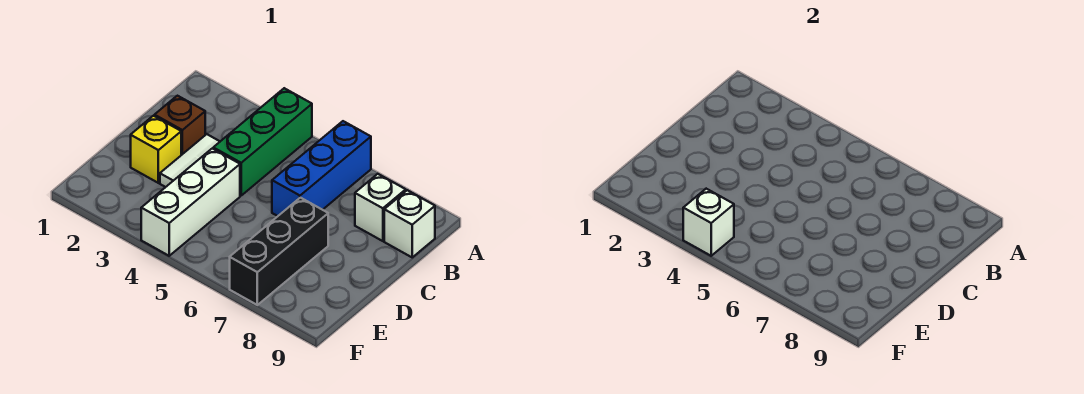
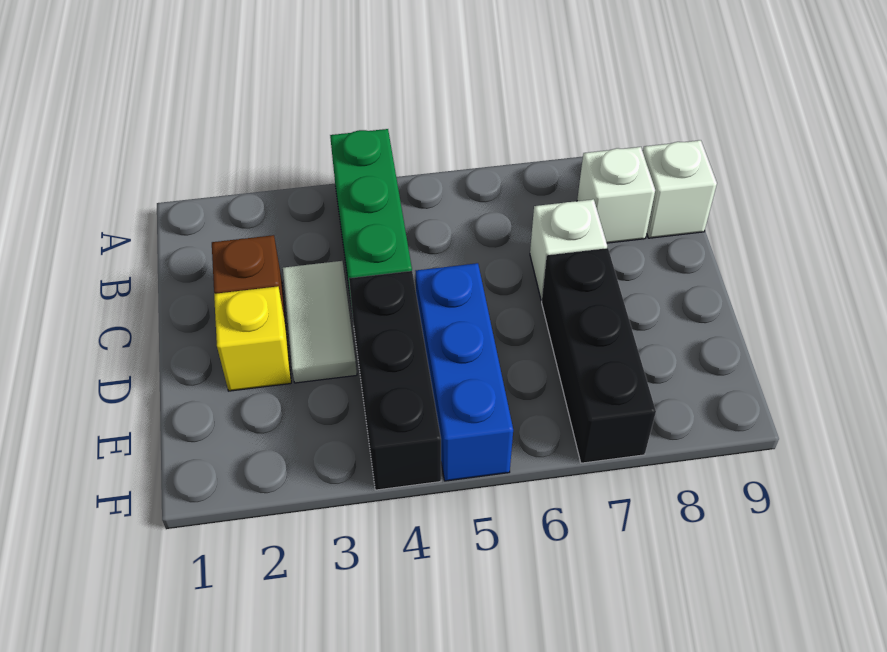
blue 1x3 brick [272,121,371,216] -> blue 1x3 brick moved to [416,263,513,481]
white 1x3 brick [141,149,240,256] -> black 1x3 brick [349,271,441,490]
white 1x1 brick [683,189,734,256] -> white 1x1 brick moved to [530,199,607,300]

